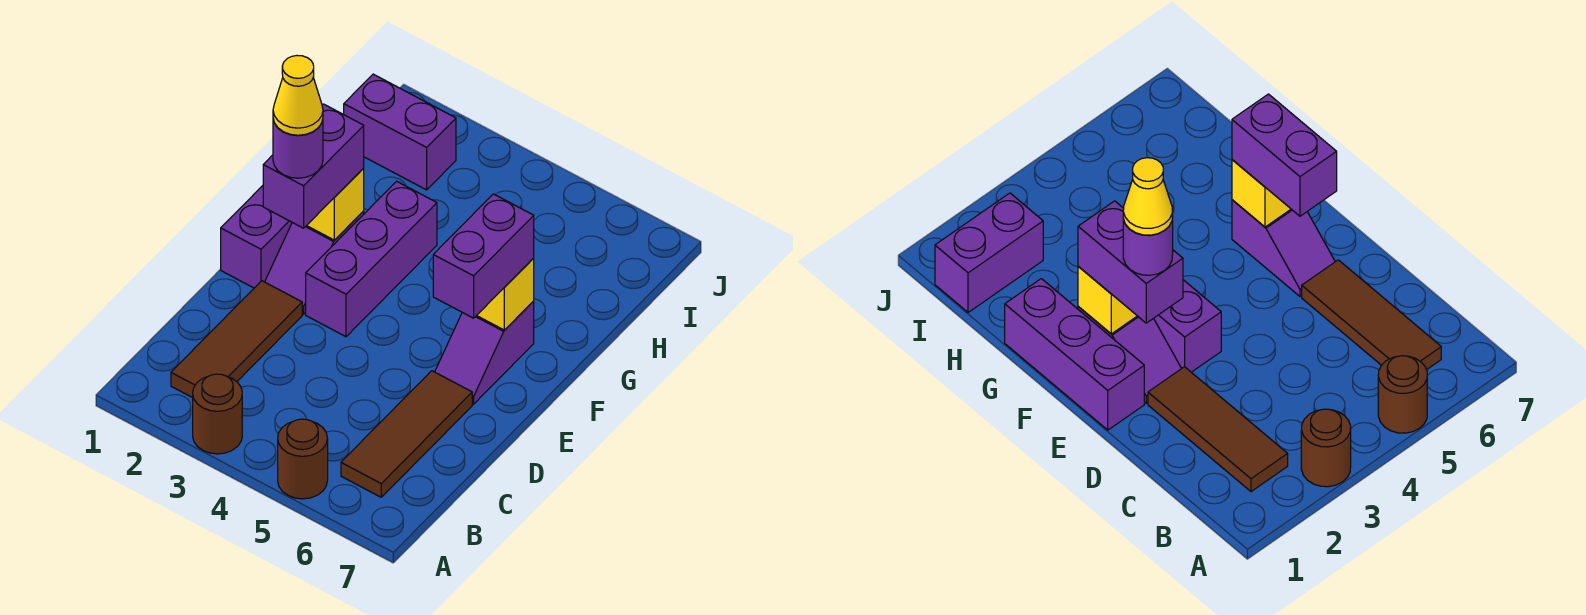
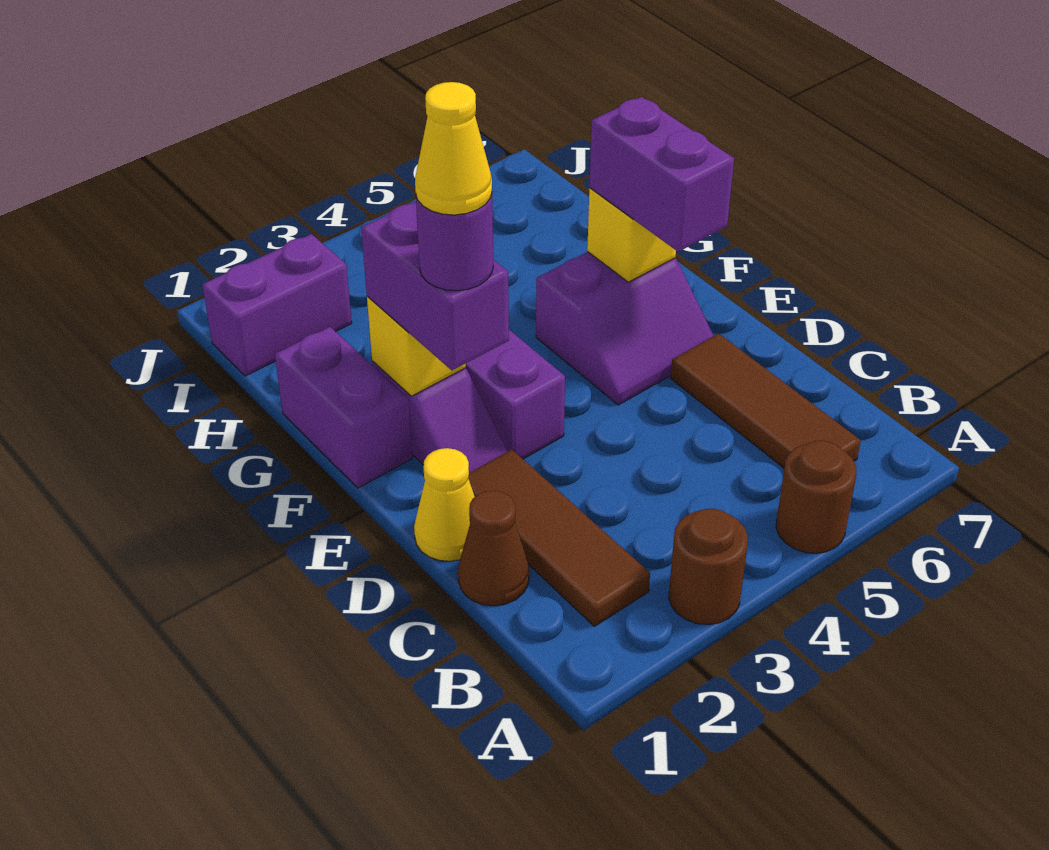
none -> brown 1x1 cone [458,491,529,606]
none -> yellow 1x1 cone [414,448,475,561]
purple 1x3 brick [221,186,292,288] -> purple 1x2 brick [275,327,412,488]
purple 1x2 slope [435,301,534,404] -> purple 2x2 slope [536,252,713,405]

